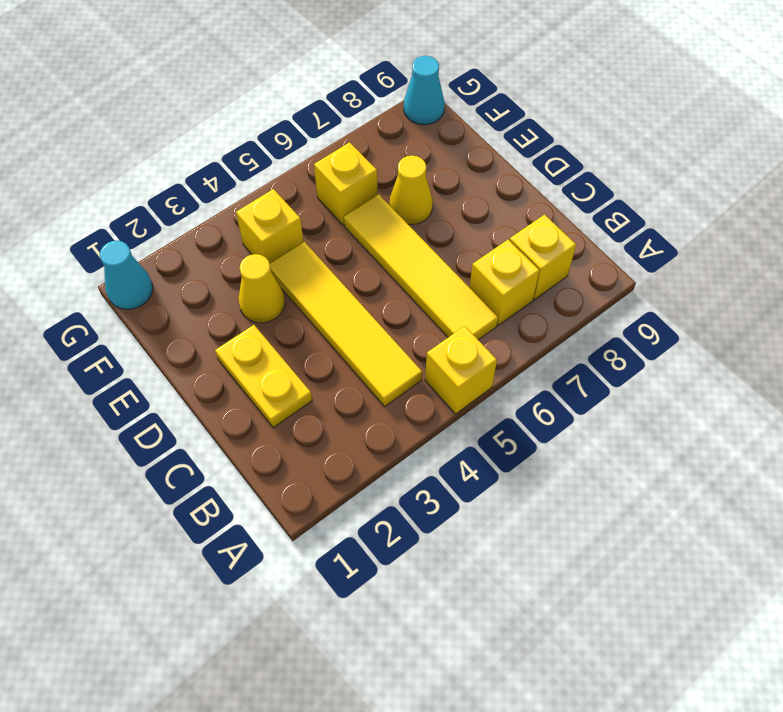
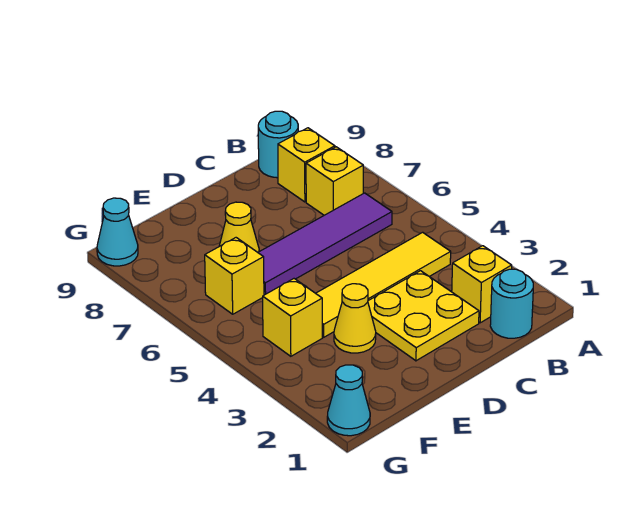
yellow 1x1 brick [425,326,497,414] -> yellow 1x1 brick moved to [452,246,512,323]
none -> cyan 1x1 round brick [490,269,533,338]
yellow 1x4 tile [344,195,498,340] -> purple 1x4 tile [258,193,392,295]
none -> cyan 1x1 round brick [258,111,298,178]
yellow 1x2 plate [215,325,312,428] -> yellow 2x2 plate [368,271,479,361]

